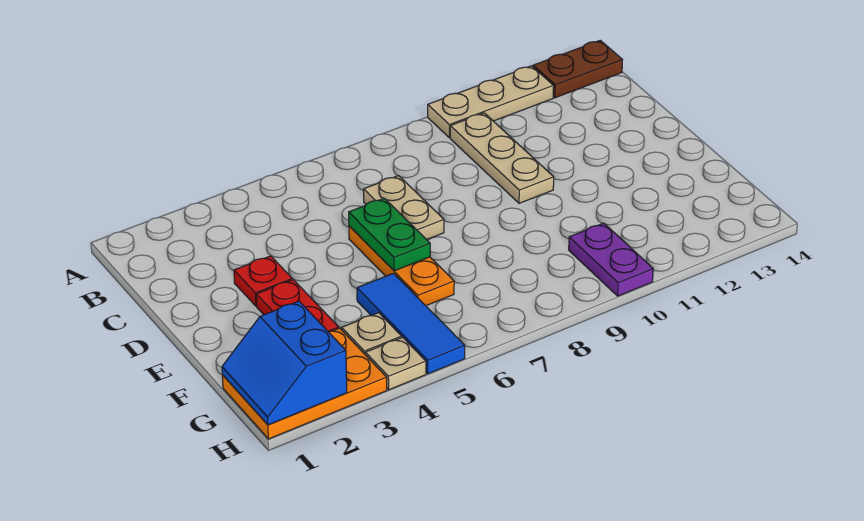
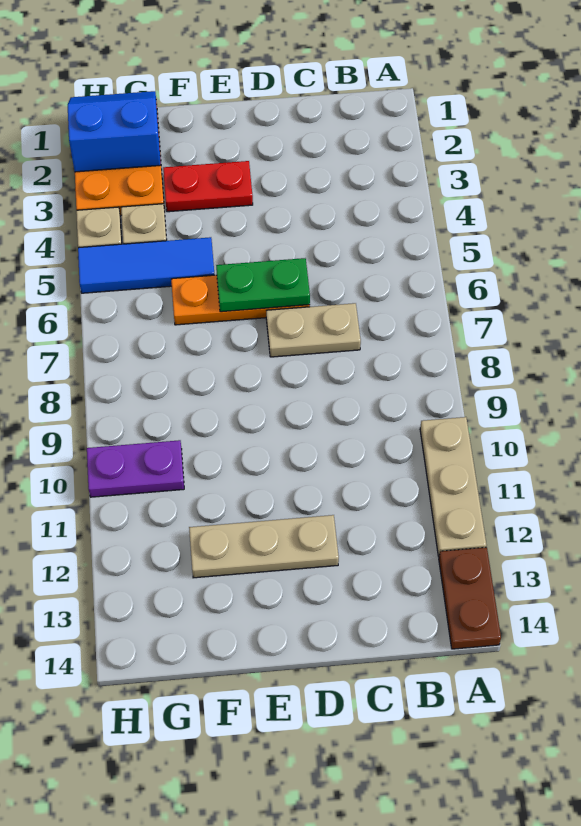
tan 1x3 plate [450,113,554,203] -> tan 1x3 plate moved to [189,515,339,578]
red 1x1 plate [234,256,292,306] -> none

